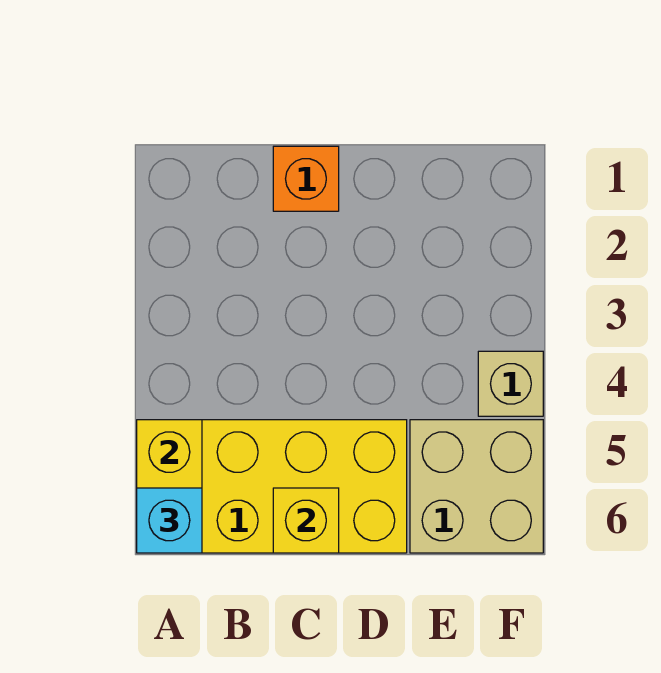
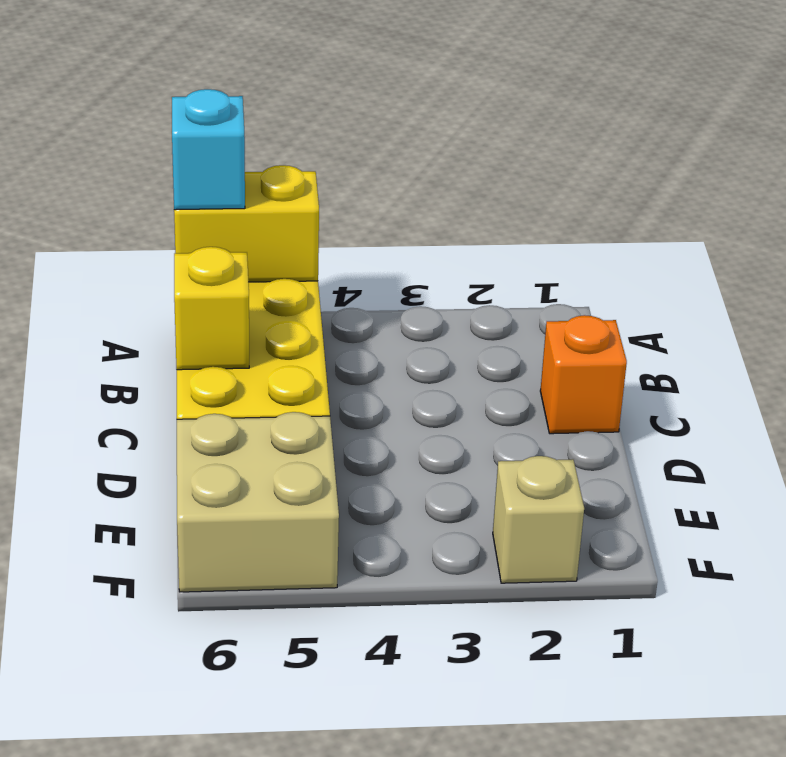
tan 1x1 brick [478,351,543,416] -> tan 1x1 brick moved to [493,456,584,583]

